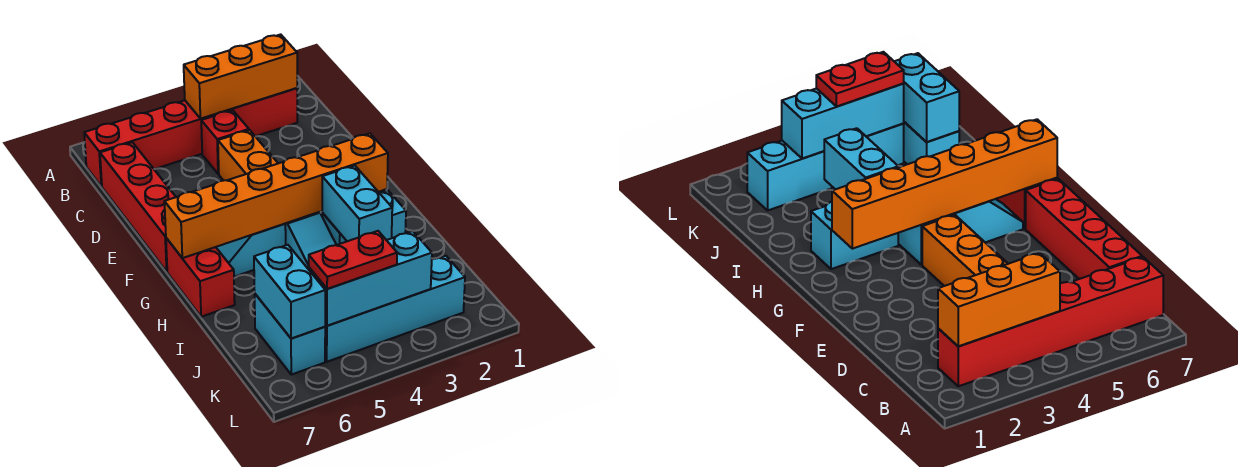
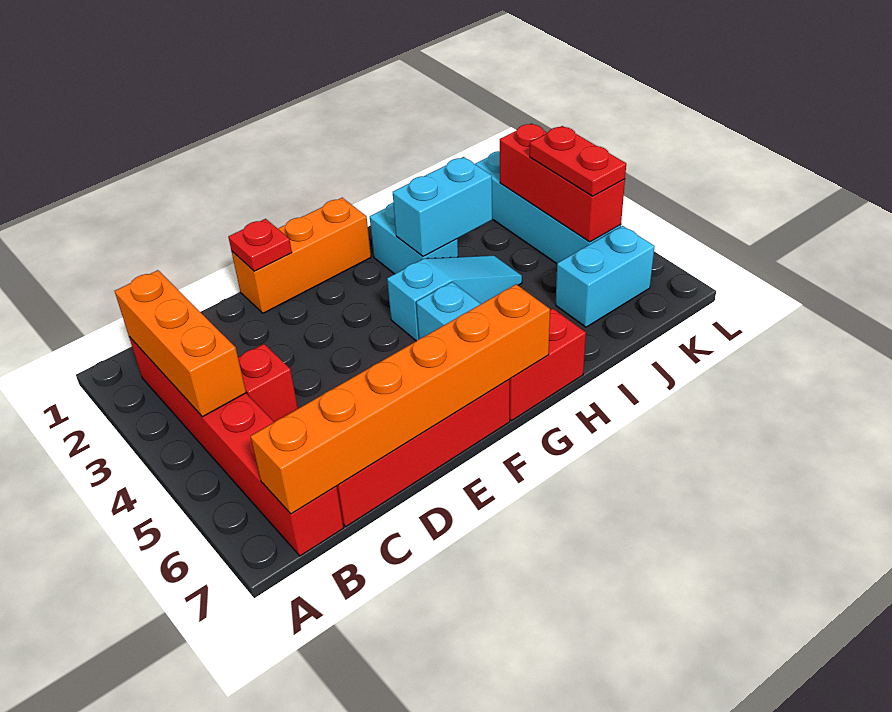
orange 1x3 brick [218,130,278,181] -> orange 1x3 brick moved to [232,198,371,313]
none -> red 1x1 plate [228,219,292,271]
orange 1x6 brick [164,133,388,258] -> orange 1x6 brick turned to [251,284,550,514]
cyan 1x2 brick [254,245,325,339] -> none
cyan 1x3 brick [309,231,432,326] -> red 1x3 brick [500,123,625,242]

